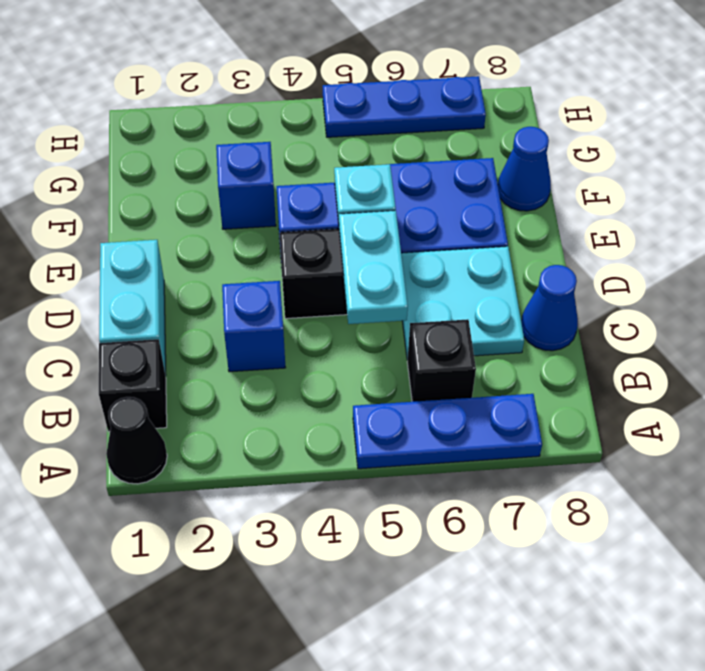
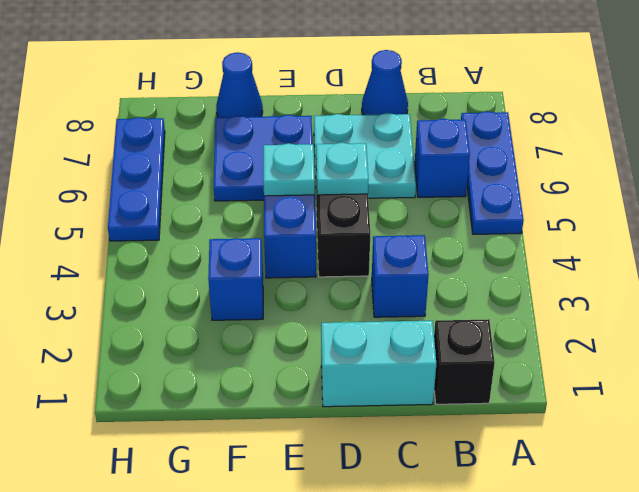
black 1x1 cone [106,397,167,484] -> none
black 1x1 brick [407,319,476,402] -> blue 1x1 brick [415,119,470,197]
cyan 1x2 plate [339,211,408,324] -> cyan 1x1 plate [316,142,369,195]

